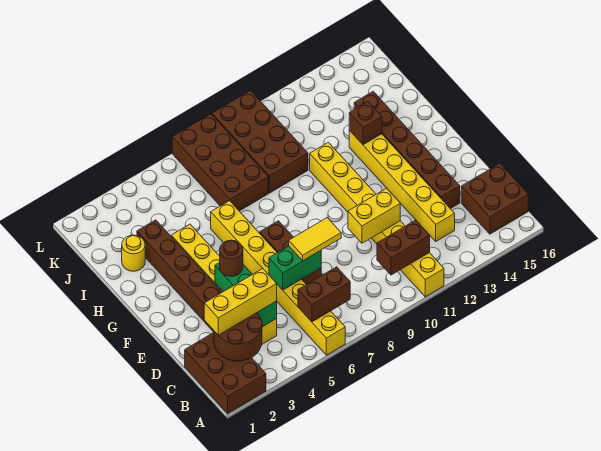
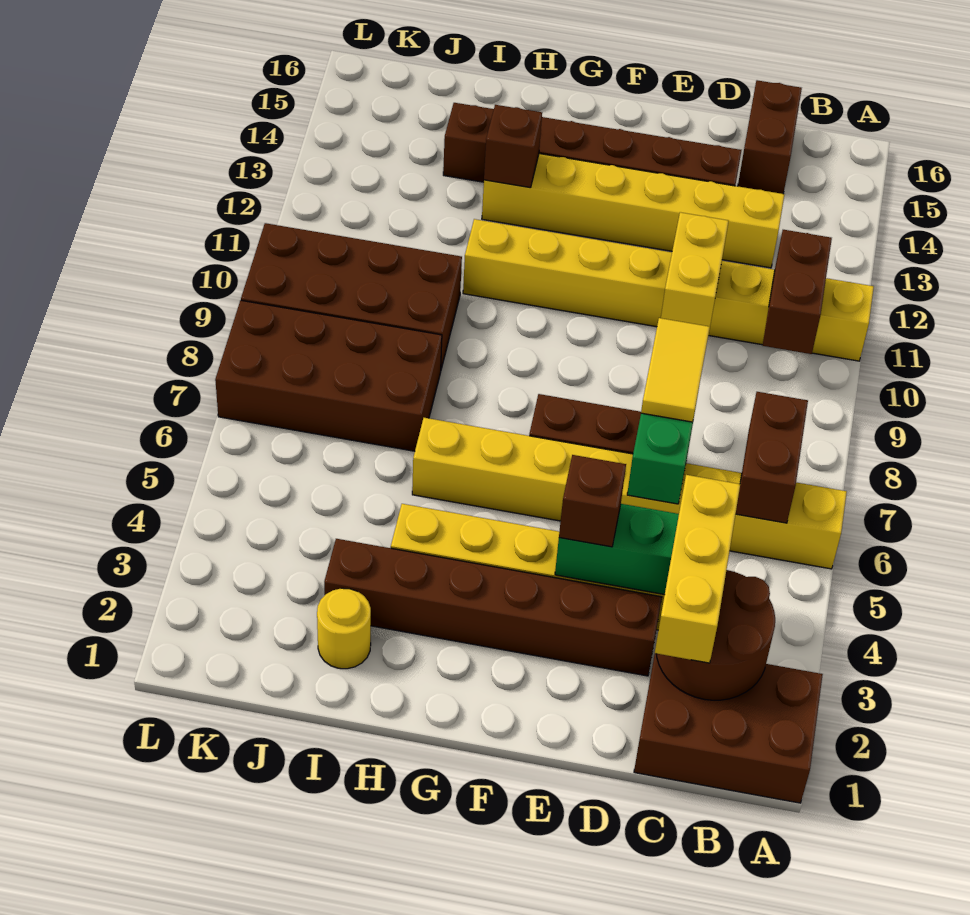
brown 2x2 brick [461,164,528,234] -> brown 1x2 brick [738,80,802,194]
brown 1x1 round brick [220,240,243,276] -> brown 1x1 brick [559,455,626,547]

